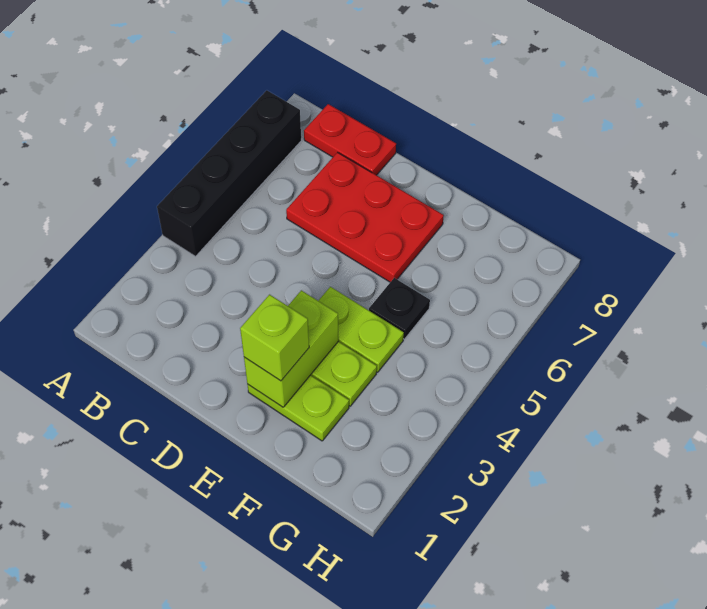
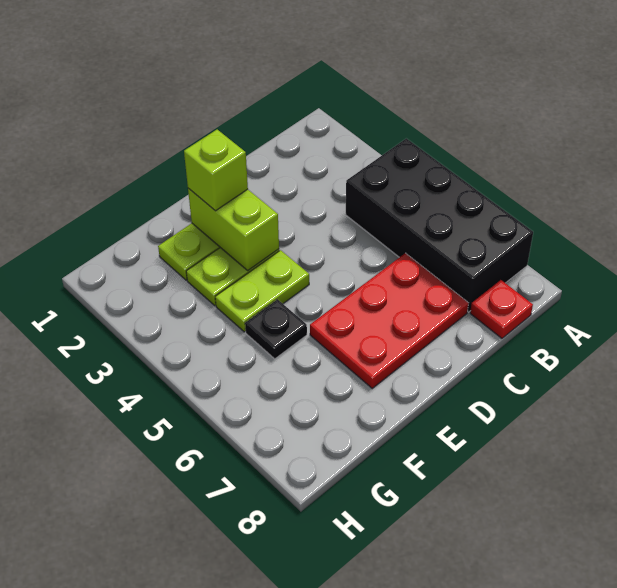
black 1x4 brick [157,90,301,256] -> black 2x4 brick [345,138,533,312]
red 1x2 plate [304,104,396,175] -> red 1x1 plate [470,280,533,338]

